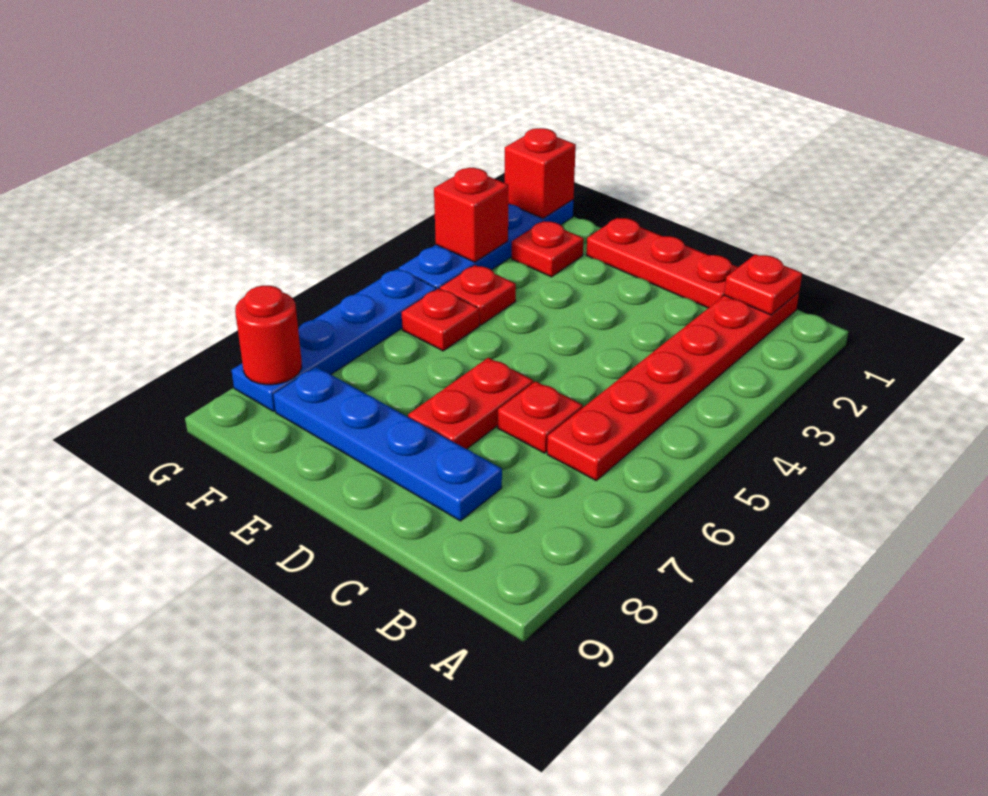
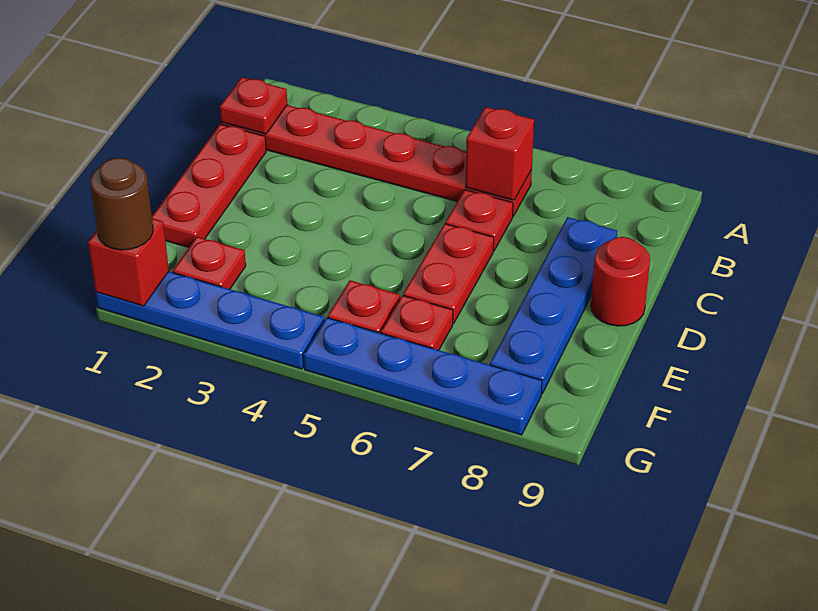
red 1x2 plate [408,358,533,449] -> red 1x2 plate turned to [403,224,494,323]
red 1x1 plate [440,265,516,325] -> red 1x1 plate moved to [381,295,453,350]
none -> brown 1x1 round brick [90,158,153,250]
red 1x1 brick [434,168,508,262] -> red 1x1 brick moved to [466,107,534,200]
red 1x1 round brick [235,286,302,385] -> red 1x1 round brick moved to [591,237,650,326]

